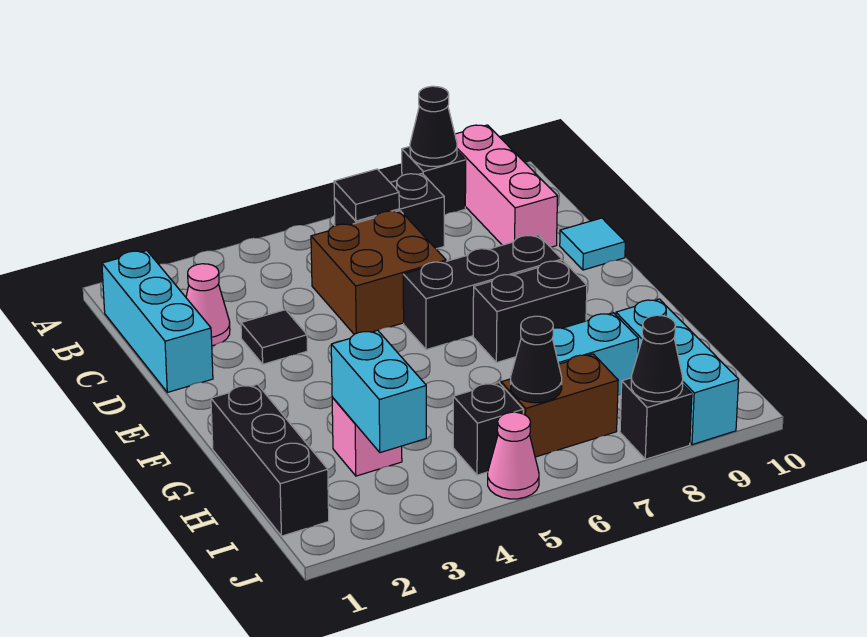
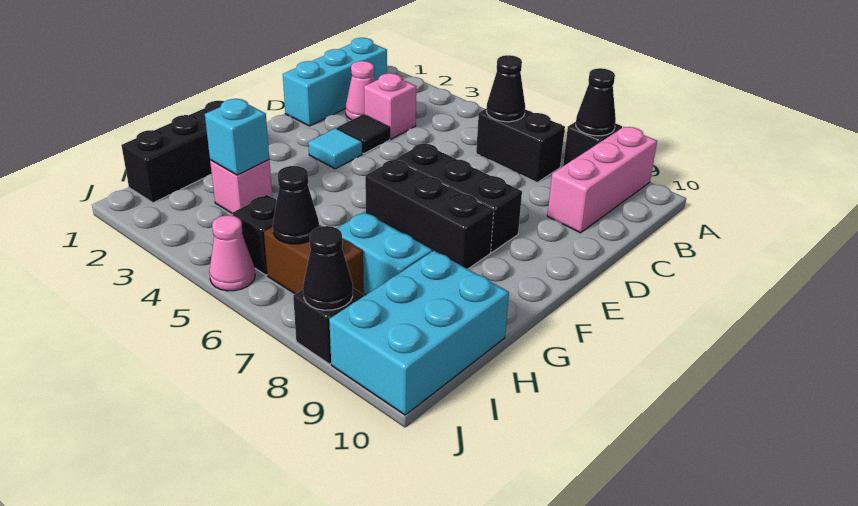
black 1x1 tile [334,169,399,221] -> black 1x1 cone [486,55,525,122]
none -> pink 1x1 brick [364,73,416,139]
brown 2x2 brick [311,211,446,334] -> none
cyan 1x1 tile [560,218,625,270] -> cyan 1x1 tile moved to [308,128,362,169]
black 1x2 brick [473,260,587,363] -> black 1x3 brick [365,159,494,269]
cyan 1x2 brick [331,330,426,453] -> cyan 1x1 brick [205,99,269,175]
cyan 1x3 brick [616,299,739,445] -> cyan 2x3 brick [329,251,509,415]

